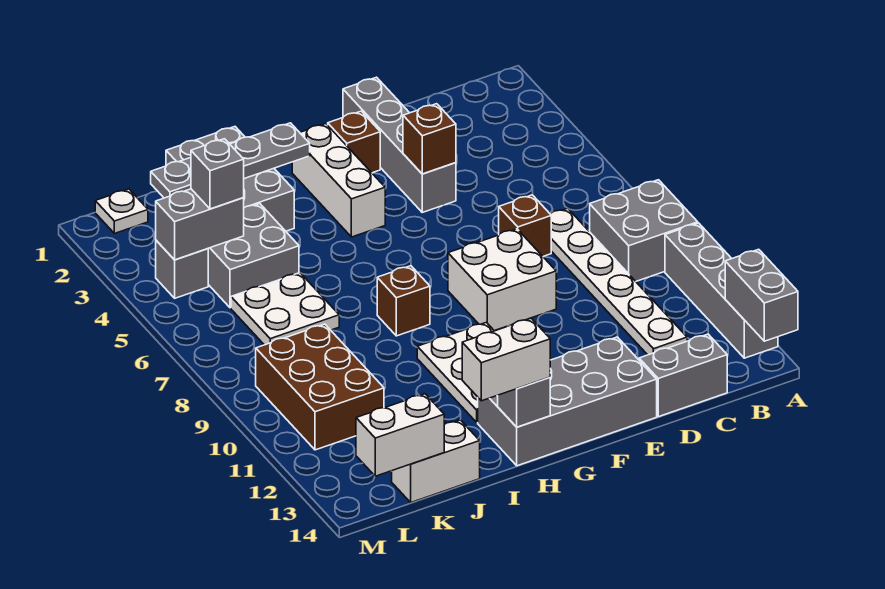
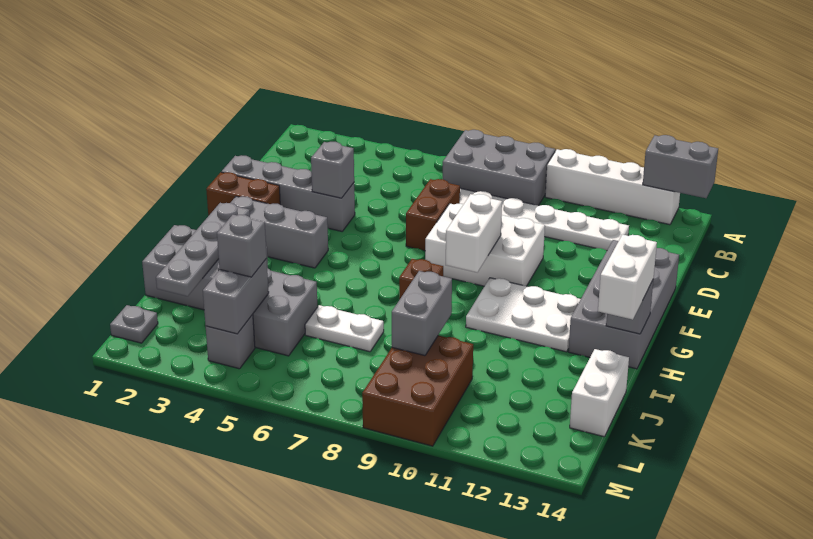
grey 2x2 brick [590,180,698,281] -> grey 2x3 brick [443,130,555,206]
grey 1x4 brick [665,223,778,358] -> white 1x4 brick [545,149,680,225]
grey 1x2 brick [639,334,727,417] -> grey 1x2 brick moved to [392,271,452,356]
brown 1x1 brick [499,195,551,256] -> brown 1x2 brick [406,179,460,251]
brown 1x1 brick [403,104,456,174] -> grey 1x1 brick [311,142,354,198]
white 2x2 brick [448,229,556,331] -> white 2x3 brick [425,204,545,286]
brown 1x1 brick [328,111,380,173] -> brown 1x2 brick [206,172,280,216]
white 1x3 brick [292,124,385,237] -> grey 1x3 brick [231,196,328,268]
white 2x2 plate [231,273,339,345] -> white 1x2 plate [305,305,384,352]
brown 2x3 brick [256,324,384,450] -> brown 2x3 brick turned to [362,335,473,446]
white 1x2 brick [356,394,444,476] -> white 1x2 brick moved to [446,194,502,272]
white 1x1 plate [95,189,148,234] -> grey 1x1 plate [110,305,158,343]

